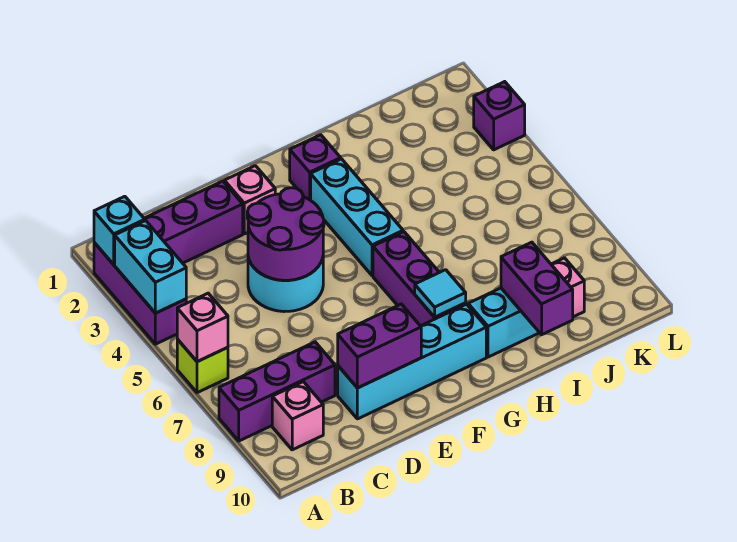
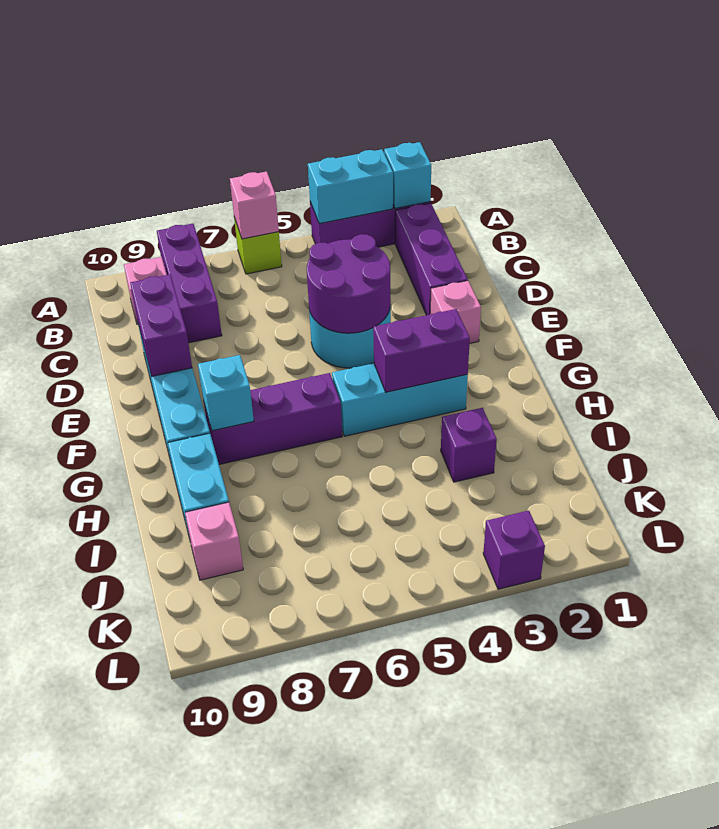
purple 1x1 brick [290,135,341,200] -> purple 1x1 brick moved to [441,408,497,482]
cyan 1x1 tile [415,270,466,317] -> cyan 1x1 brick [198,355,254,431]
purple 1x2 brick [501,242,573,335] -> purple 1x2 brick moved to [373,309,470,392]

